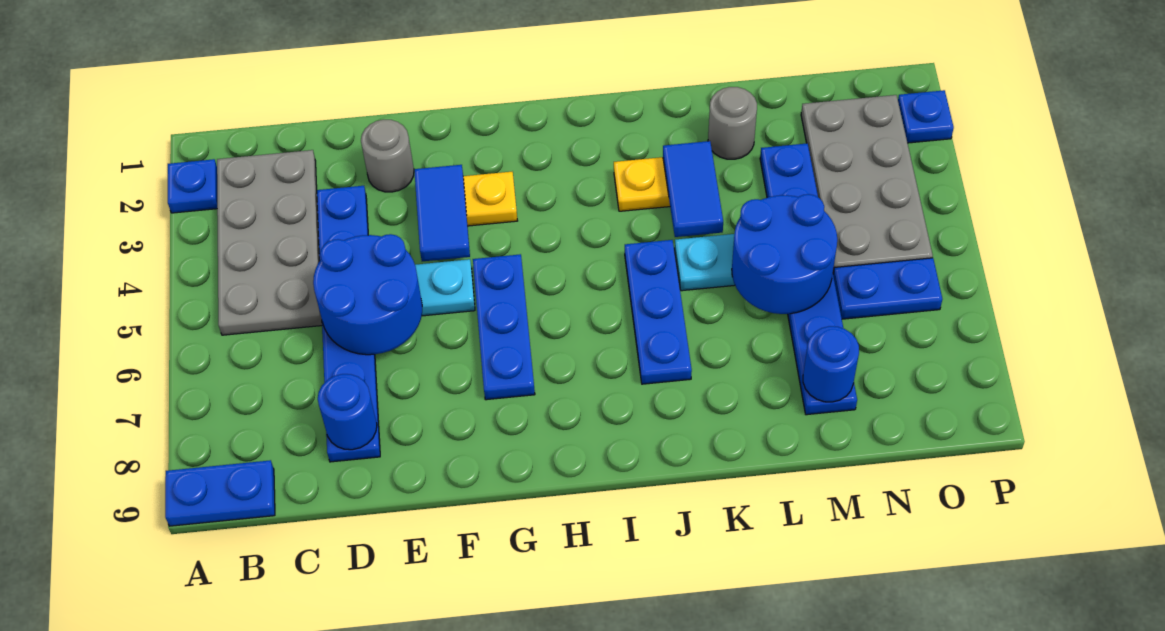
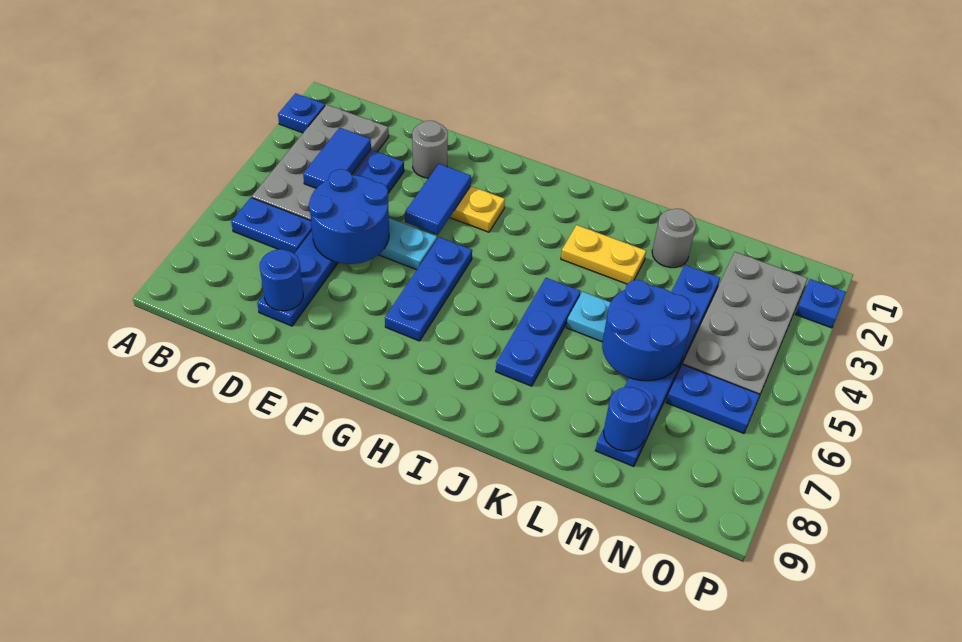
blue 1x2 plate [165,460,275,526] -> blue 1x2 plate moved to [231,198,312,253]
blue 1x2 tile [663,141,723,237] -> blue 1x2 tile moved to [303,128,371,188]

